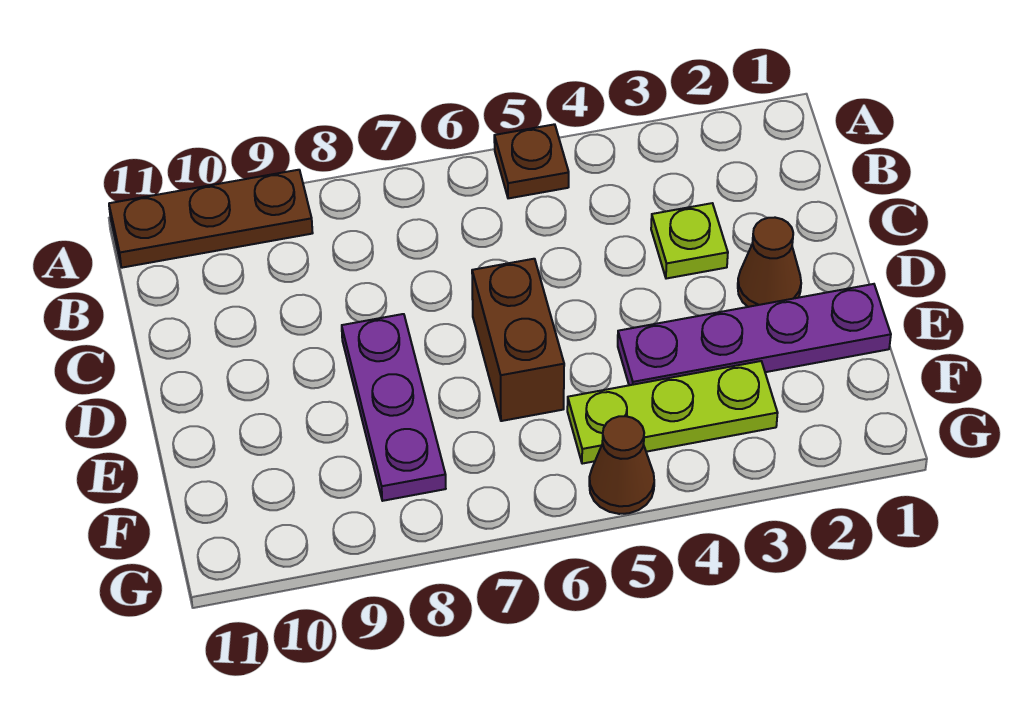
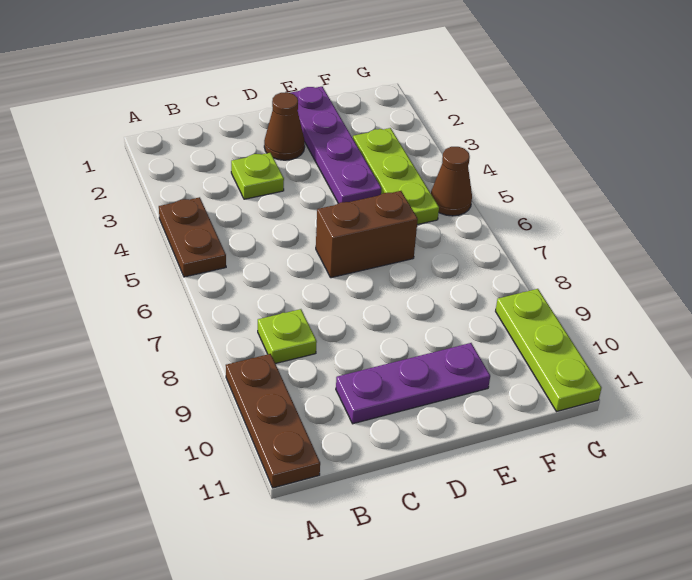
brown 1x1 plate [494,124,569,198] -> brown 1x2 plate [159,197,226,277]
none -> lime 1x1 plate [258,309,317,364]
purple 1x3 plate [342,314,446,501] -> purple 1x3 plate moved to [336,343,490,424]
none -> lime 1x3 plate [496,289,601,412]

